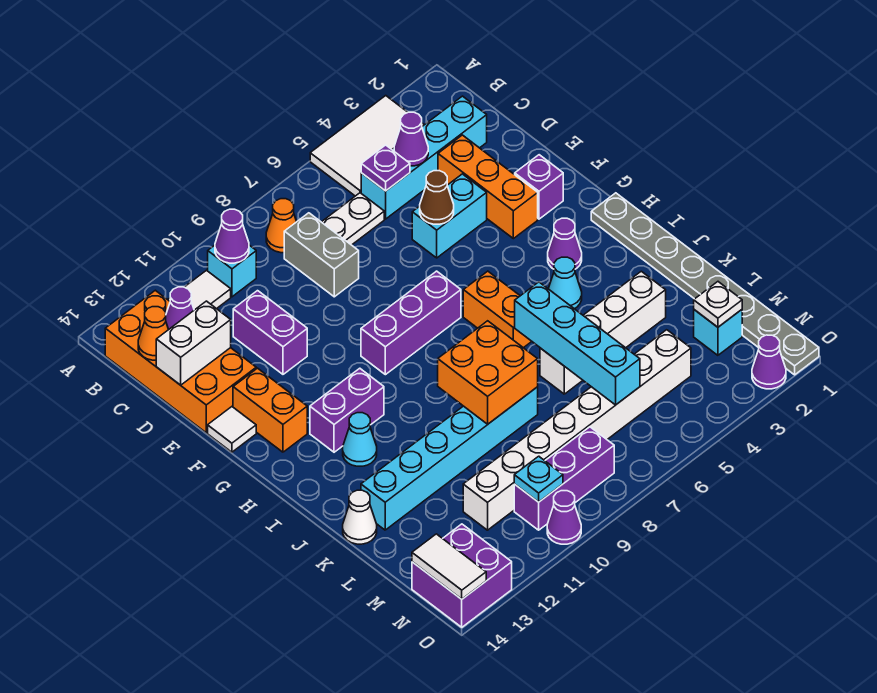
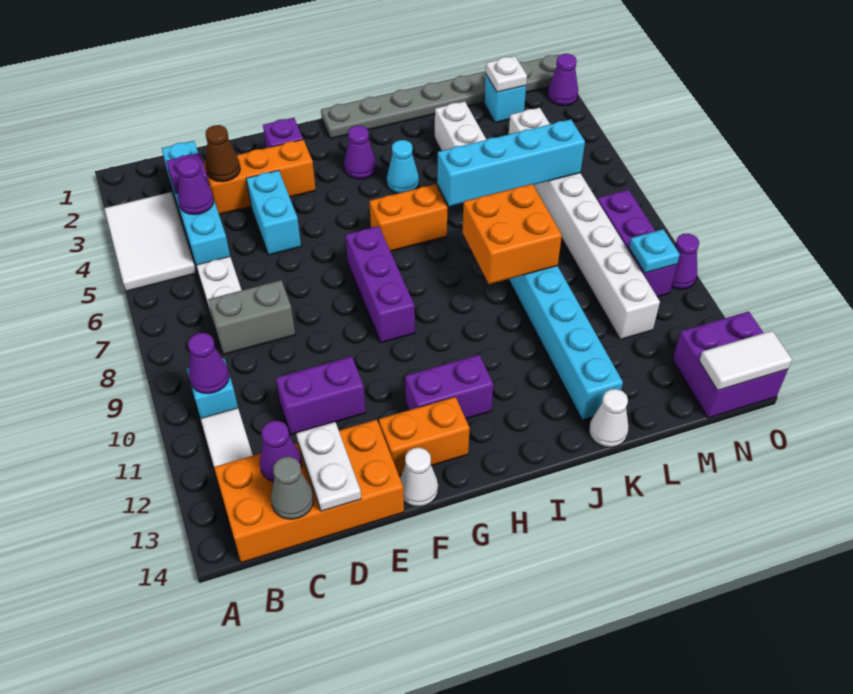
orange 1x1 cone [266,199,297,253] -> none
purple 1x1 plate [361,145,410,191] -> purple 1x1 plate moved to [166,153,209,193]
orange 1x1 cone [138,307,169,360] -> grey 1x1 cone [271,457,314,519]
white 1x2 brick [156,301,231,385] -> white 1x2 plate [296,422,361,511]
brown 1x1 cone [420,171,454,224] -> brown 1x1 cone moved to [206,125,240,182]
white 1x1 tile [208,407,256,452] -> white 1x1 cone [400,448,438,507]
purple 1x2 brick [310,368,384,452] -> purple 1x2 brick turned to [405,355,493,419]
cyan 1x1 cone [343,413,377,466] -> none

